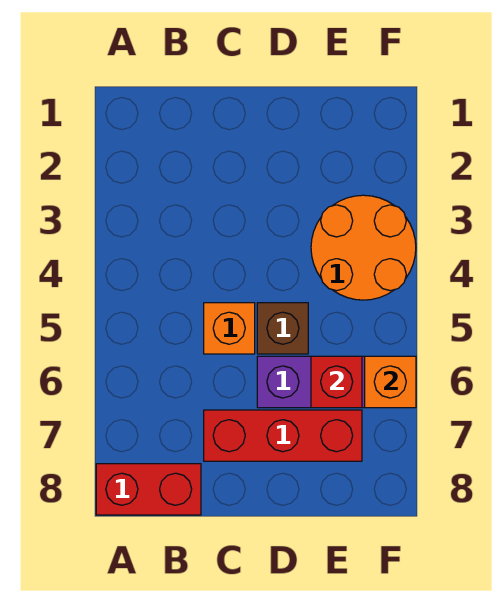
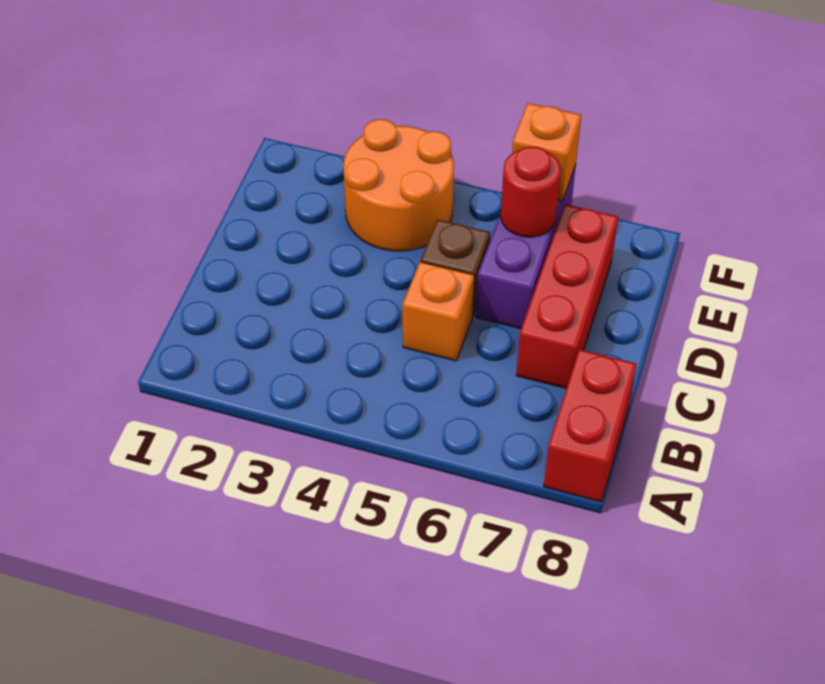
red 1x1 brick [311,356,362,408] -> red 1x1 round brick [501,147,561,237]

